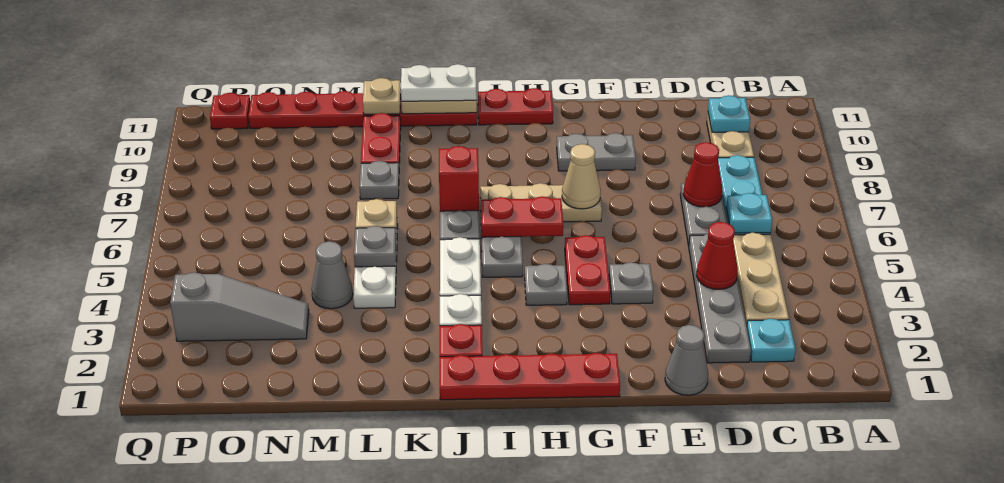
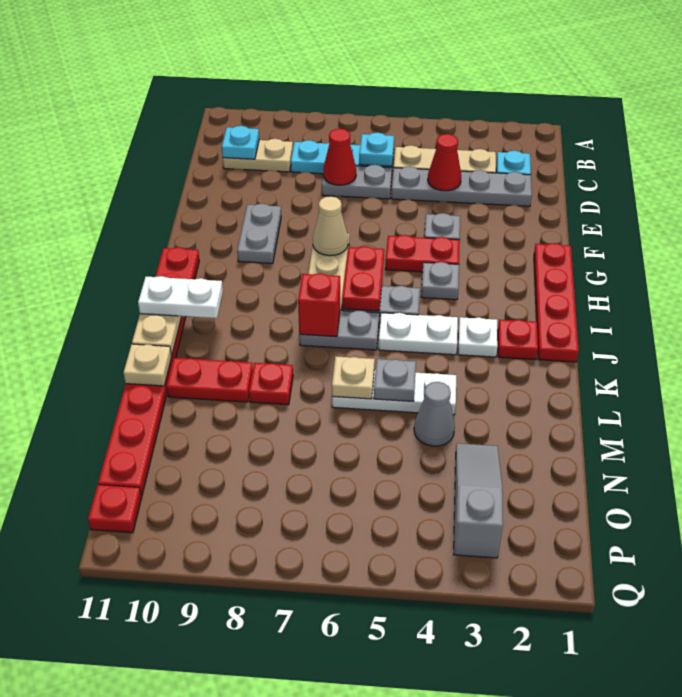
grey 1x1 cone [665,325,708,395] -> none
white 1x2 plate [401,64,477,101] -> white 1x2 plate turned to [138,276,223,318]
grey 1x1 plate [359,161,399,199] -> red 1x1 plate [249,363,293,405]

